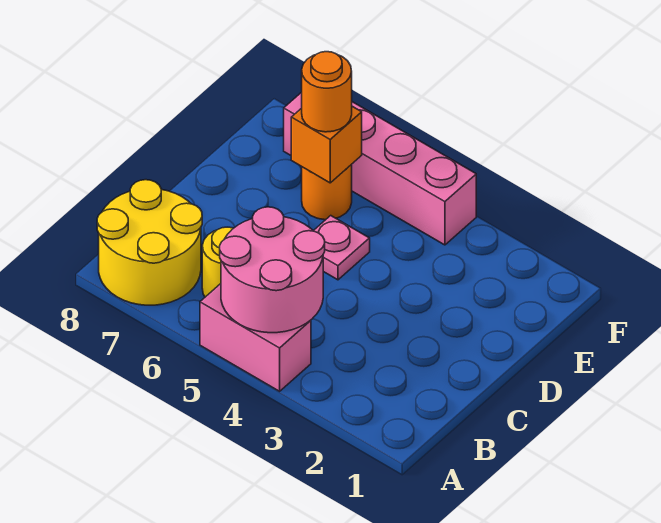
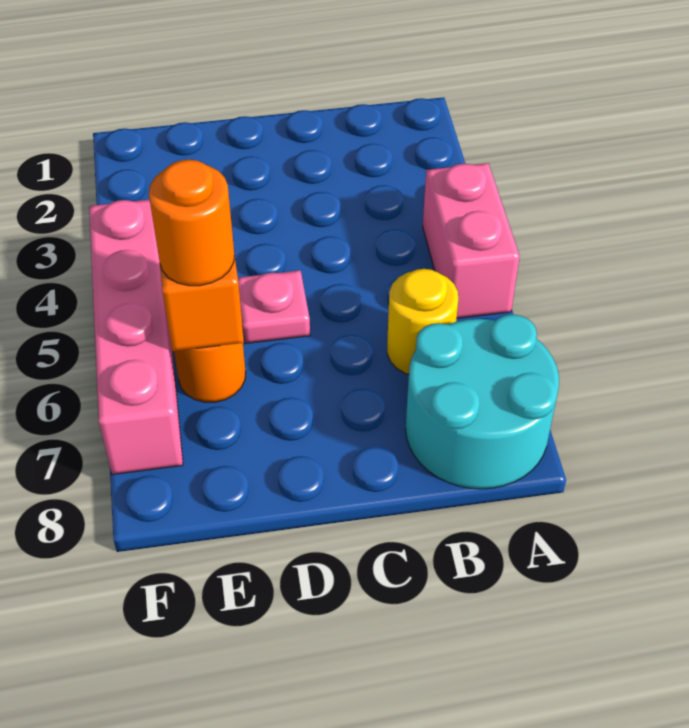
pink 2x2 round brick [220,207,325,333] -> none
yellow 2x2 round brick [97,180,202,305] -> cyan 2x2 round brick [405,314,559,489]

